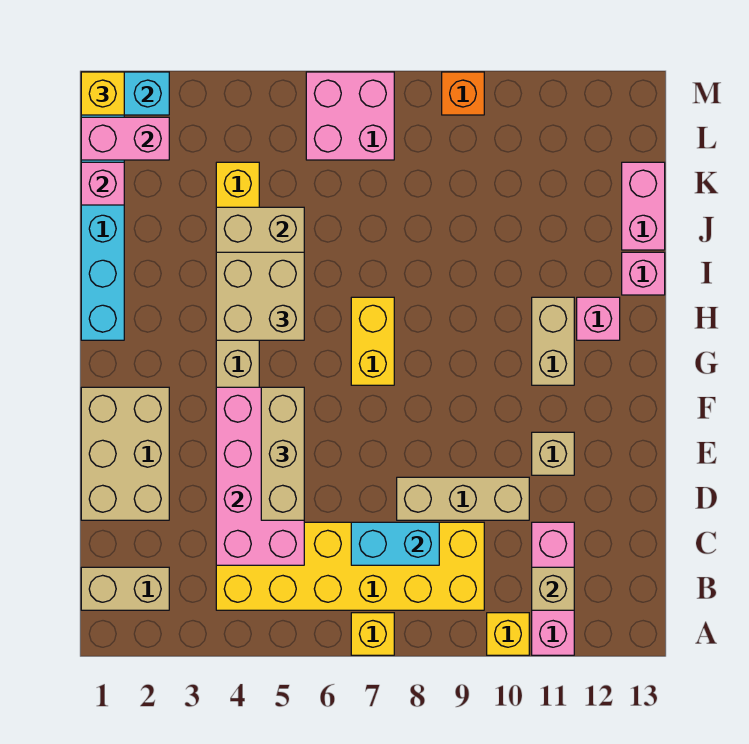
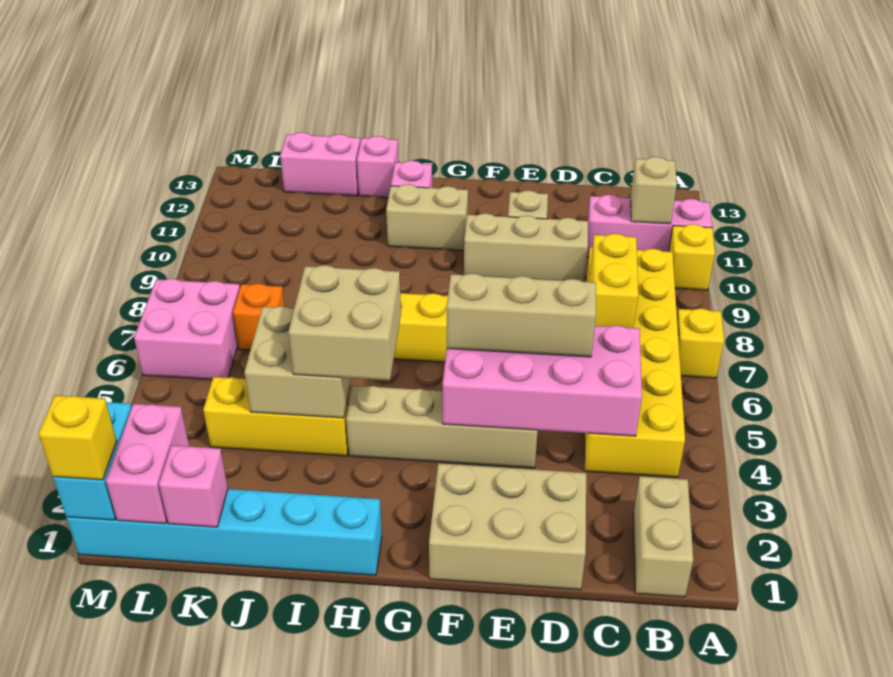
cyan 1x2 brick [351,522,439,565] -> yellow 1x2 brick [590,234,638,328]
tan 1x3 brick [397,477,529,520] -> tan 1x3 brick turned to [464,213,588,282]
orange 1x1 brick [442,72,484,115] -> orange 1x1 brick moved to [233,284,284,350]

